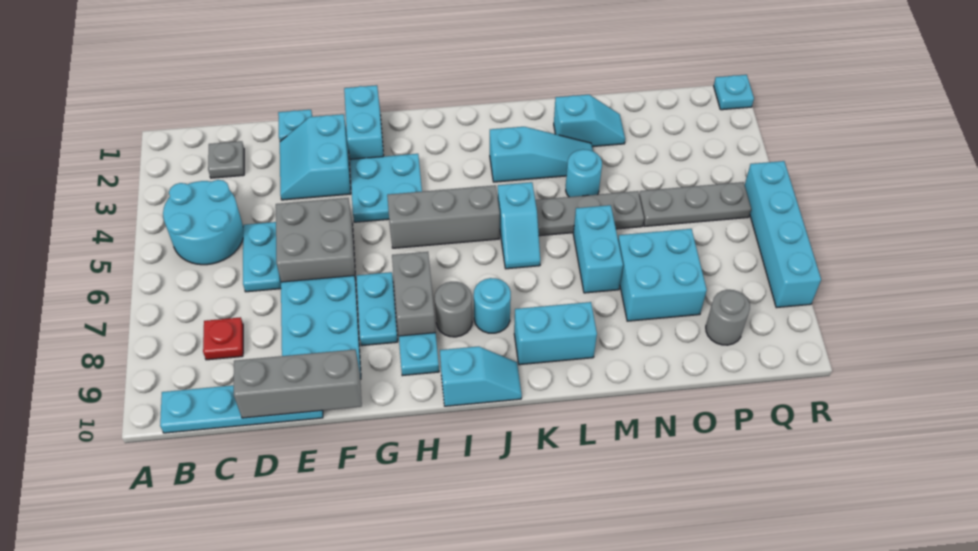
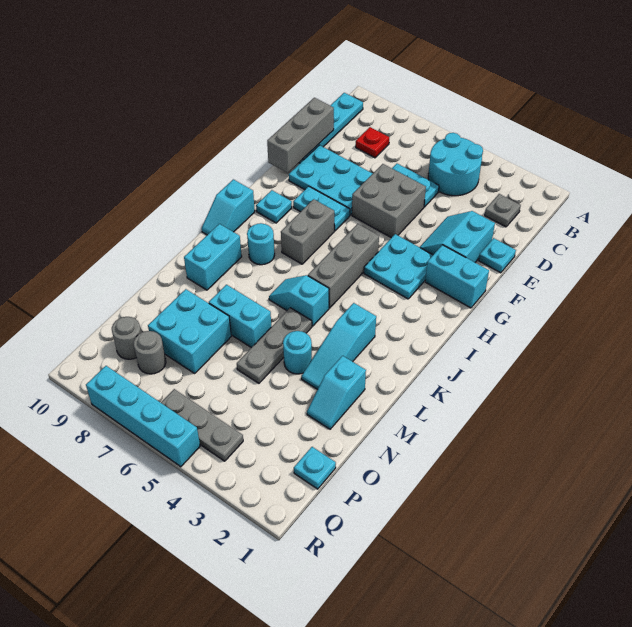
cyan 2x2 slope [280,114,351,200] -> cyan 2x2 slope turned to [420,211,495,262]
grey 1x2 brick [392,252,436,336] -> grey 1x2 brick turned to [281,199,334,264]
grey 1x1 round brick [435,282,472,337] -> grey 1x1 round brick moved to [134,331,166,374]
grey 1x3 plate [639,182,751,226] -> grey 1x3 plate turned to [161,389,243,461]
cyan 1x1 plate [714,75,754,110] -> cyan 1x1 plate moved to [294,447,336,489]

